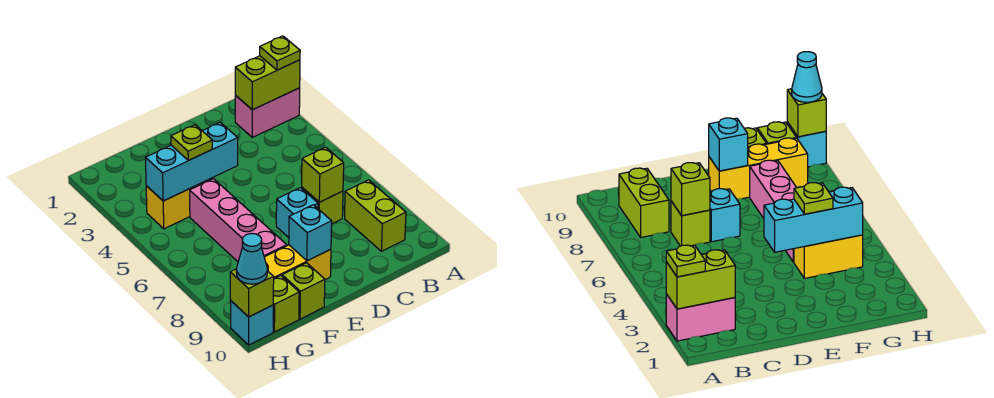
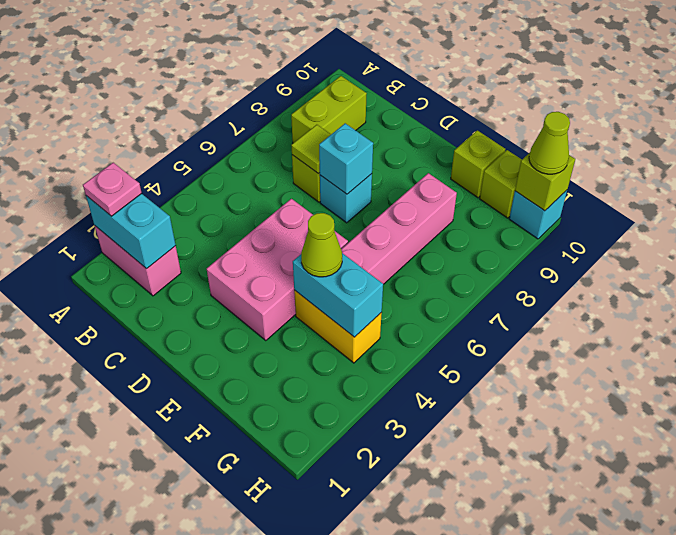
lime 1x2 brick [235,56,300,110] -> cyan 1x2 brick [86,194,176,269]
lime 1x1 plate [260,36,300,70] -> pink 1x1 plate [83,163,142,216]
lime 1x1 brick [302,147,344,202] -> lime 1x1 tile [291,125,331,174]
none -> pink 2x3 brick [207,199,348,341]
cyan 1x3 brick [146,122,238,201] -> cyan 1x2 brick [293,253,383,337]
yellow 1x3 brick [264,245,331,280] -> none
cyan 1x1 brick [289,205,332,261] -> cyan 1x1 brick moved to [319,123,373,194]
lime 1x1 plate [171,125,212,160] -> lime 1x1 cone [301,213,342,277]
cyan 1x1 cone [236,233,267,284] -> lime 1x1 cone [529,112,570,174]

